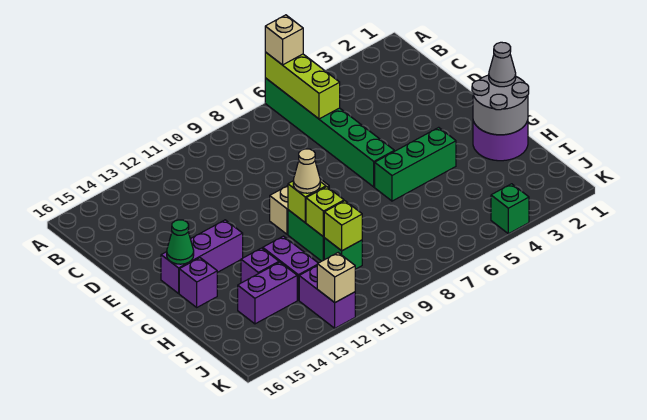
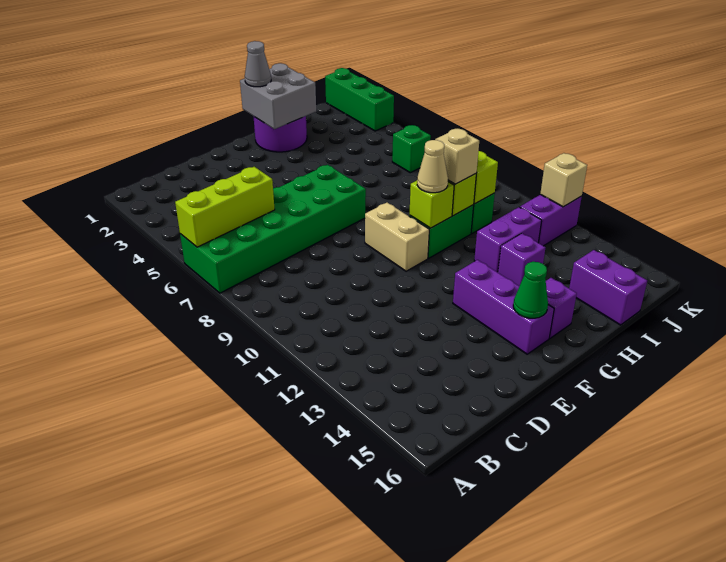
green 1x6 brick [265,78,394,187] -> green 2x6 brick [180,165,366,293]
tan 1x1 brick [265,15,303,65] -> tan 1x1 brick moved to [435,129,479,184]
grey 2x2 round brick [472,75,529,135] -> grey 2x2 brick [240,63,316,129]
green 1x3 brick [375,127,456,201] -> green 1x3 brick moved to [325,68,394,131]
purple 1x2 brick [238,262,297,324] -> purple 1x2 brick moved to [569,250,647,325]
green 1x1 brick [491,184,529,234] -> green 1x1 brick moved to [392,125,431,173]

